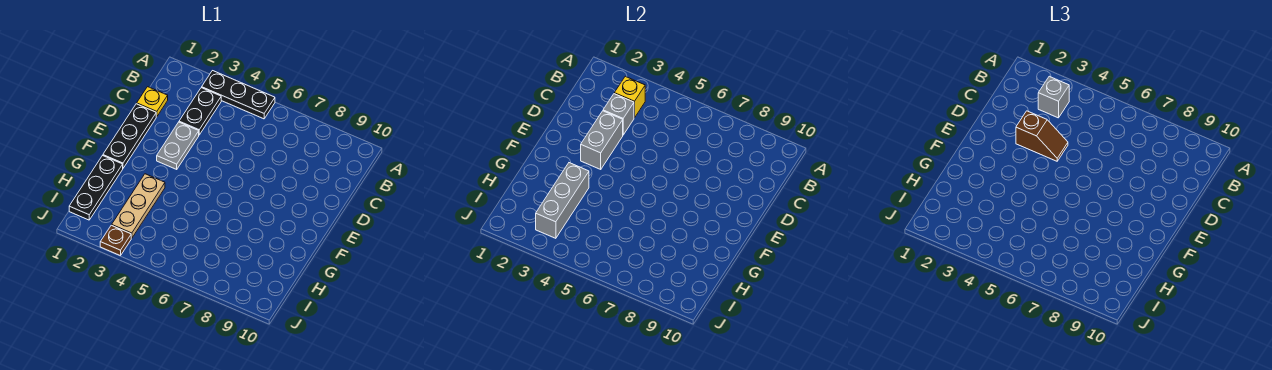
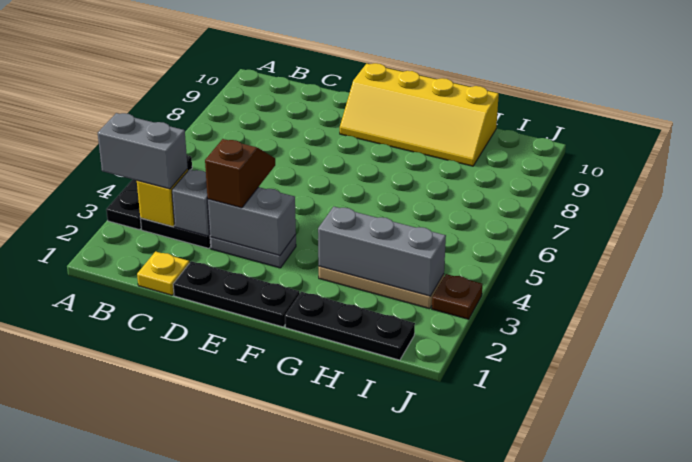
grey 1x1 brick [1038,76,1069,118] -> grey 1x2 brick [98,113,188,189]
none -> yellow 2x4 slope [340,63,499,166]

